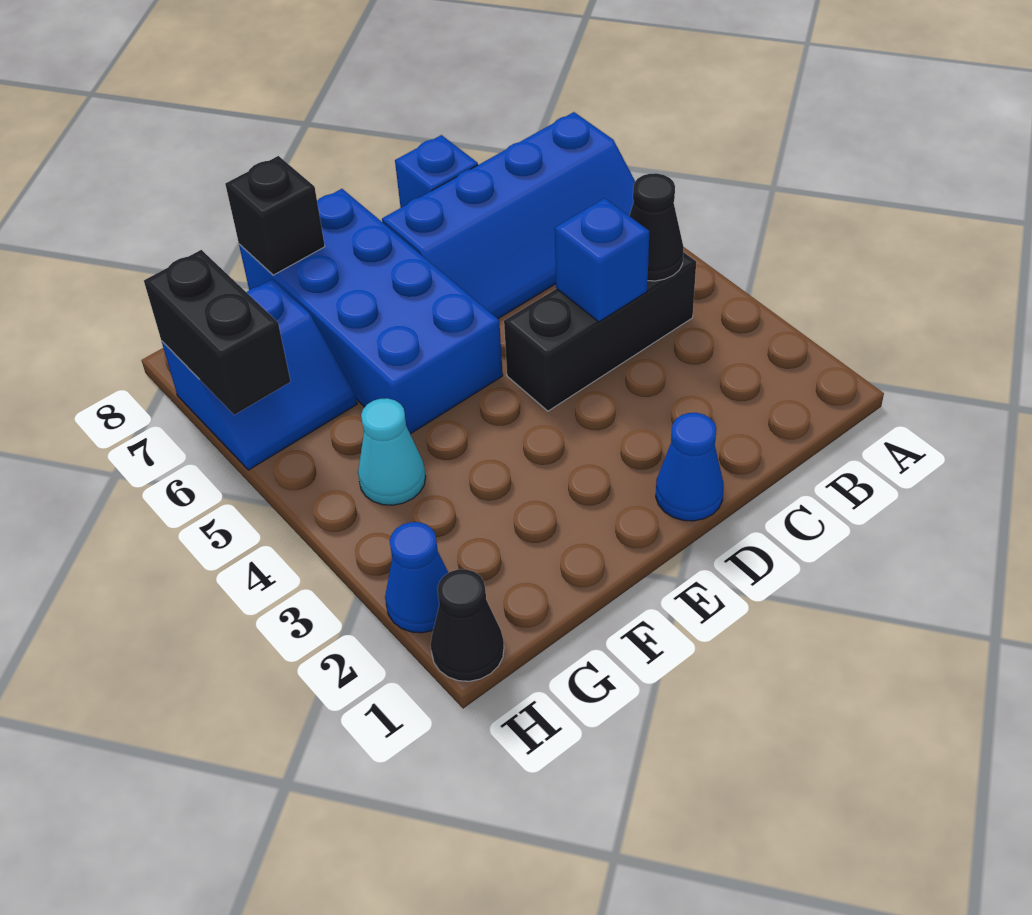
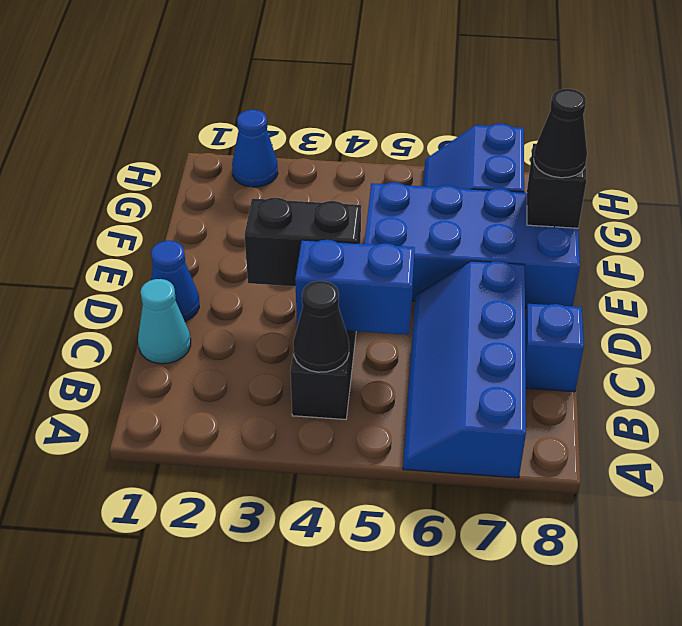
blue 1x1 brick [555,198,649,322] -> blue 1x2 brick [295,240,415,335]
cyan 1x1 cone [358,398,426,505] -> cyan 1x1 cone moved to [138,279,191,364]
black 1x1 cone [431,569,504,681] -> black 1x1 cone moved to [534,89,587,178]
black 1x2 brick [144,250,291,415] -> black 1x2 brick moved to [244,198,361,286]

